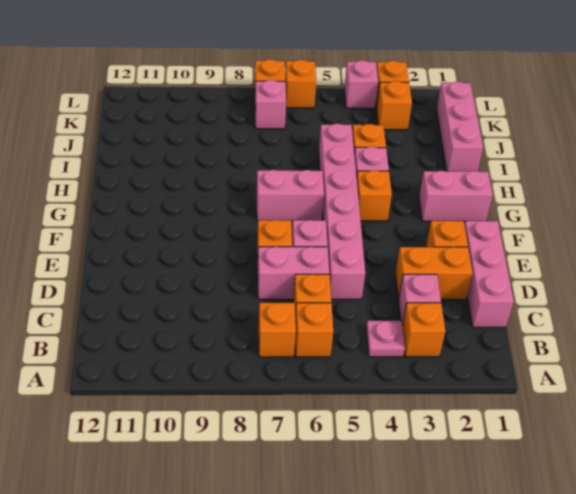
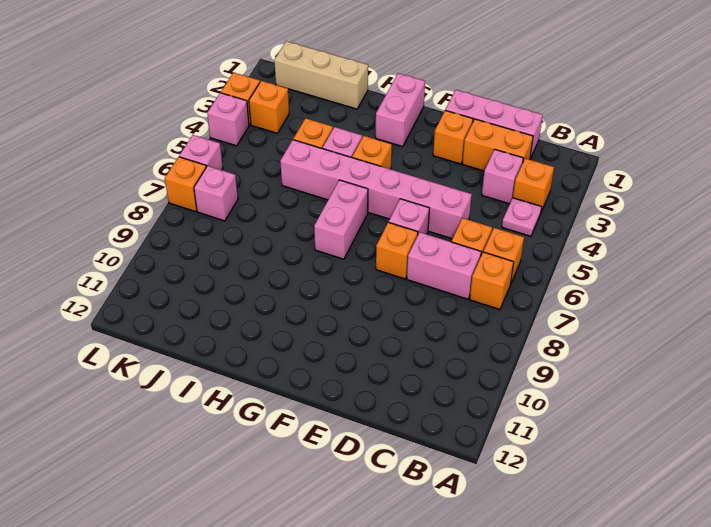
orange 1x2 brick [395,247,473,299] -> orange 1x2 brick turned to [462,119,533,171]
pink 1x2 brick [258,247,329,299] -> pink 1x2 brick turned to [407,232,481,299]
pink 1x3 brick [437,82,483,171] -> tan 1x3 brick [274,41,368,109]
orange 1x1 brick [285,60,316,108] -> pink 1x1 brick [179,135,223,170]

